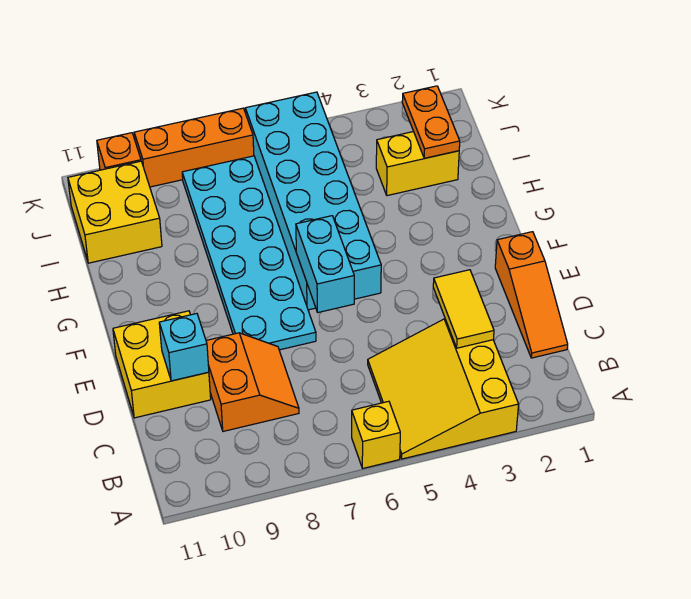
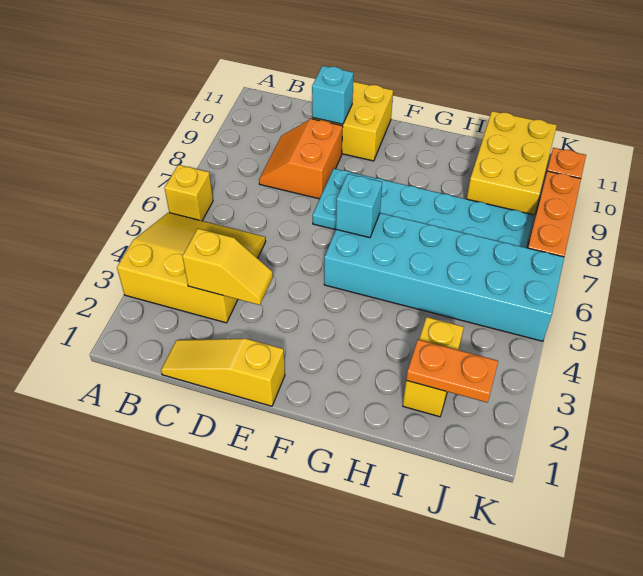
orange 1x3 slope [495,232,568,358] -> yellow 1x3 slope [161,339,285,406]
yellow 1x2 tile [433,270,494,348] -> yellow 1x2 slope [183,229,273,305]
orange 2x2 slope [206,333,299,431] -> orange 2x2 slope turned to [259,119,343,199]
cyan 1x2 brick [296,216,354,312] -> cyan 1x1 brick [336,174,382,238]
yellow 2x2 brick [68,161,162,263] -> yellow 2x3 brick [467,111,557,215]

